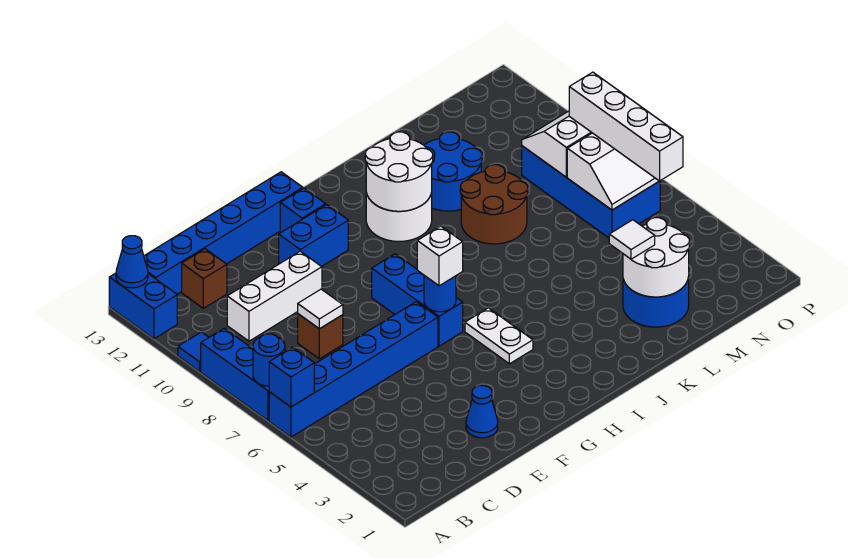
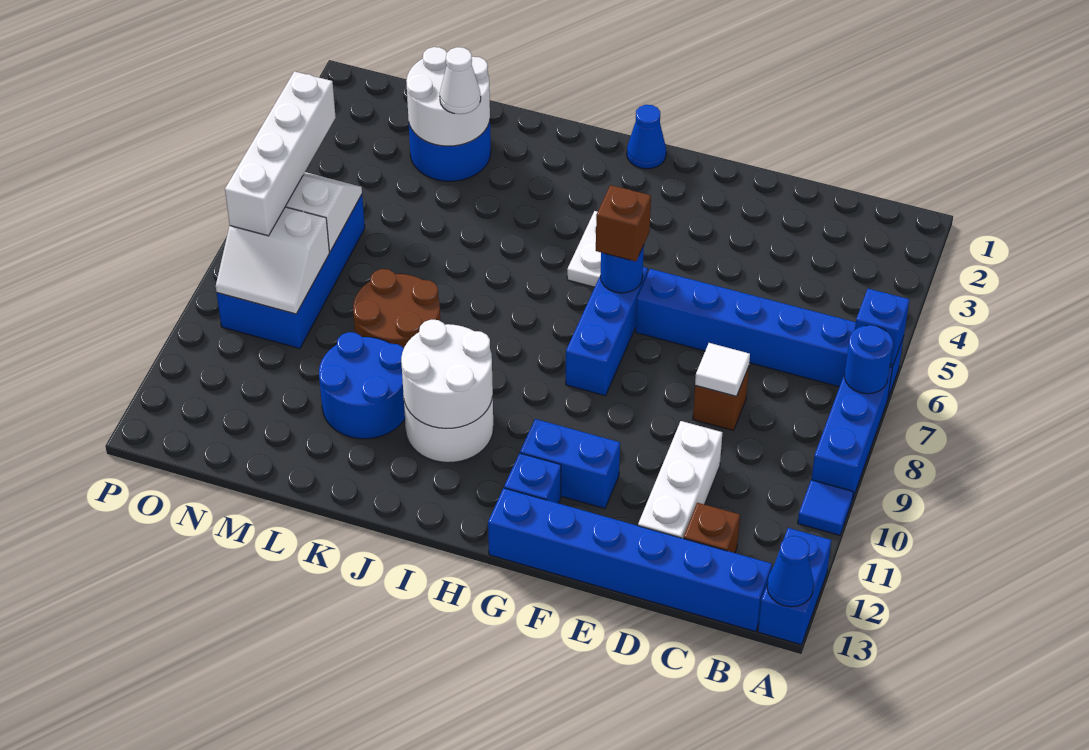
white 1x3 brick [227,251,322,341] -> white 1x3 brick turned to [638,421,722,538]
blue 1x1 cone [466,385,498,438] -> blue 1x1 cone moved to [627,105,666,169]
white 1x1 brick [417,226,463,286] -> brown 1x1 brick [596,185,651,261]
white 1x1 tile [609,220,655,259] -> white 1x1 cone [440,47,481,114]

